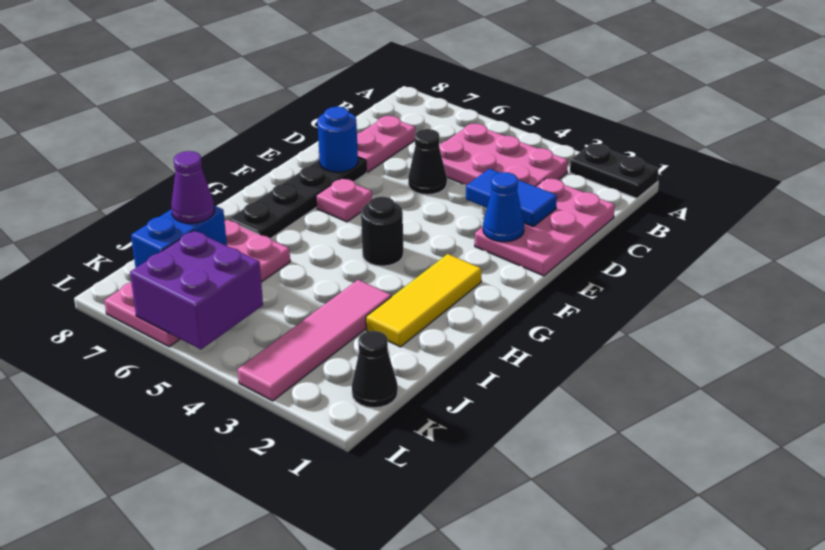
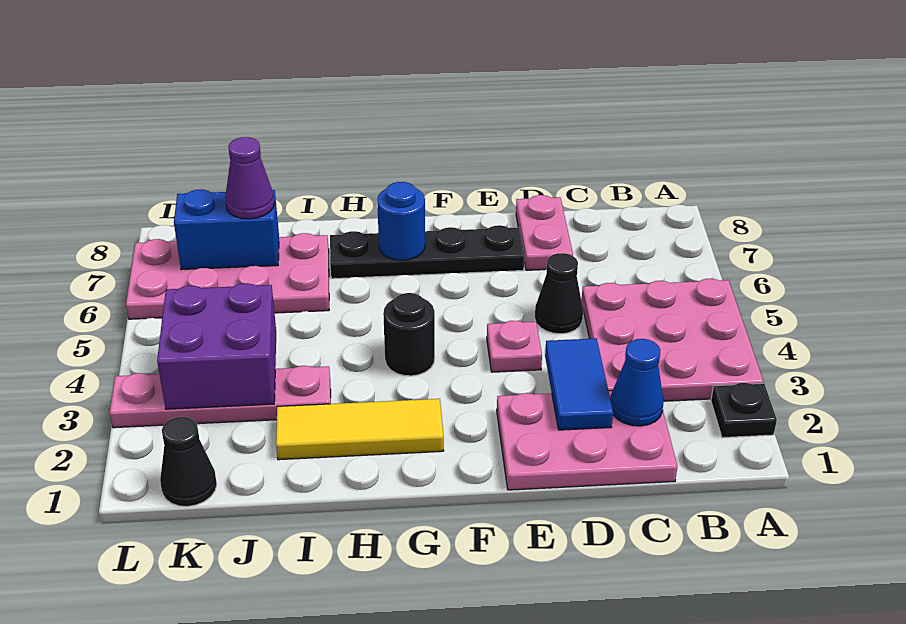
black 1x2 plate [570,144,659,198] -> black 1x1 plate [711,383,777,438]
pink 2x3 plate [439,123,568,186] -> pink 3x3 plate [581,279,764,401]
pink 1x2 plate [357,116,415,172] -> pink 1x2 plate turned to [516,195,573,270]
blue 1x1 cone [483,172,524,242] -> blue 1x1 cone moved to [610,339,663,426]
blue 1x1 round brick [317,107,358,172] -> blue 1x1 round brick moved to [377,182,425,260]
pink 1x1 plate [316,178,372,222] -> pink 1x1 plate moved to [487,321,542,372]
pink 1x4 tile [238,280,391,401] -> pink 1x4 plate [110,366,331,428]
purple 2x2 brick [130,231,263,349] -> purple 2x2 brick moved to [157,283,276,409]

